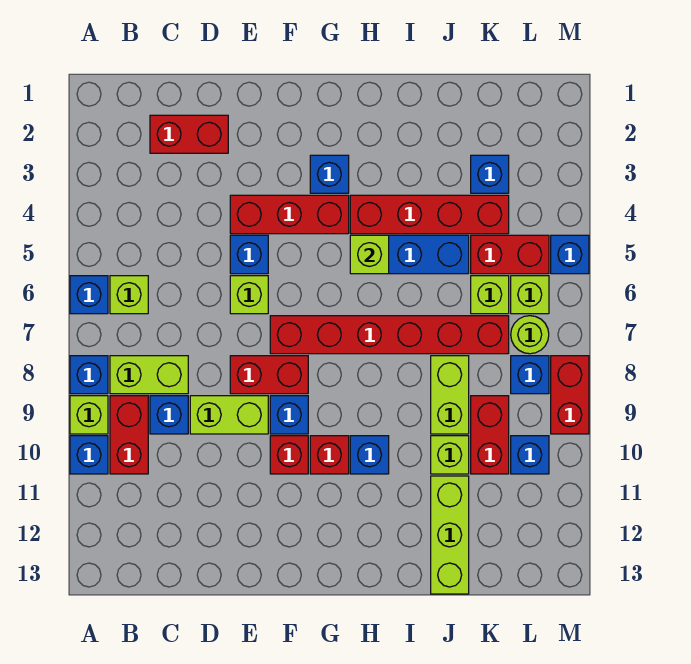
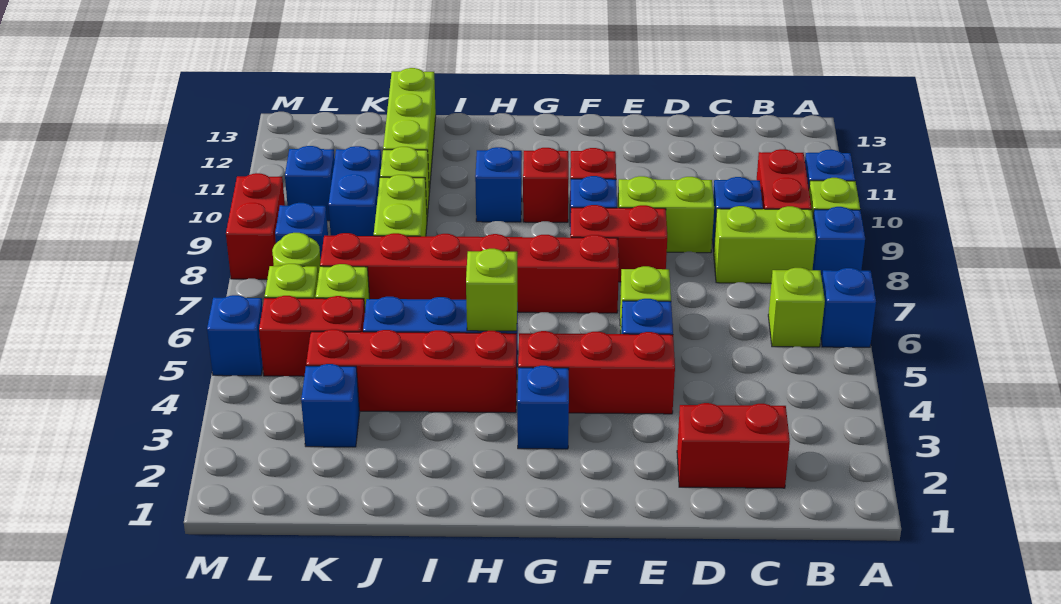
red 1x2 brick [471,396,509,474] -> blue 1x2 brick [328,146,381,236]

